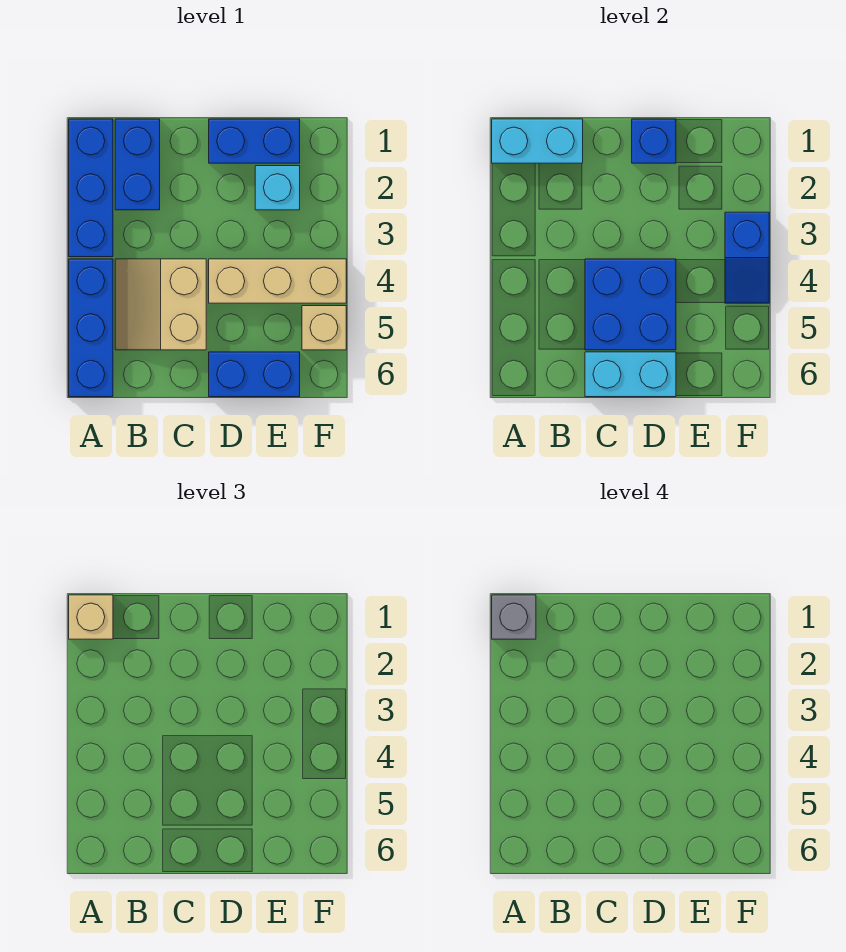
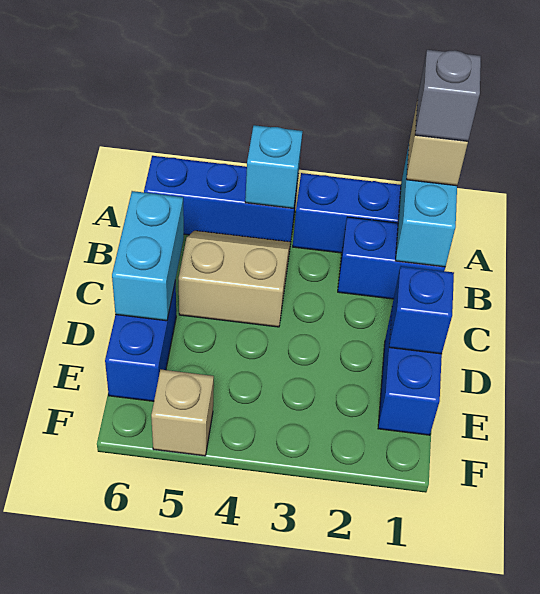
blue 2x2 brick [585,259,676,350] -> none
tan 1x3 brick [209,259,346,303] -> none
cyan 1x1 brick [255,166,300,210] -> cyan 1x1 brick moved to [245,125,303,208]
blue 1x2 slope [725,212,769,303] -> none

